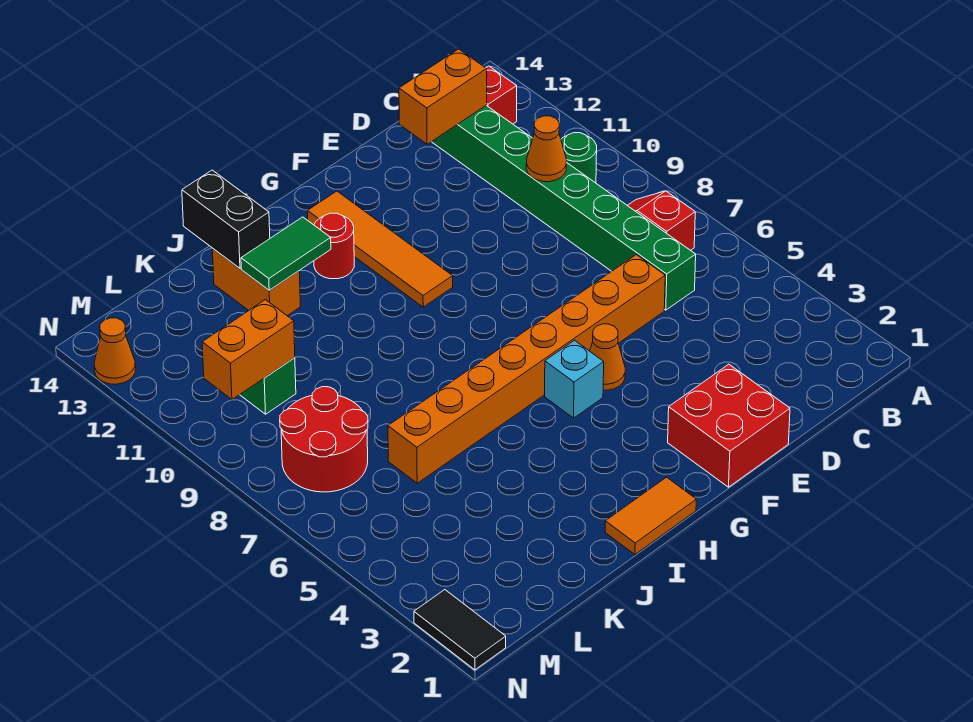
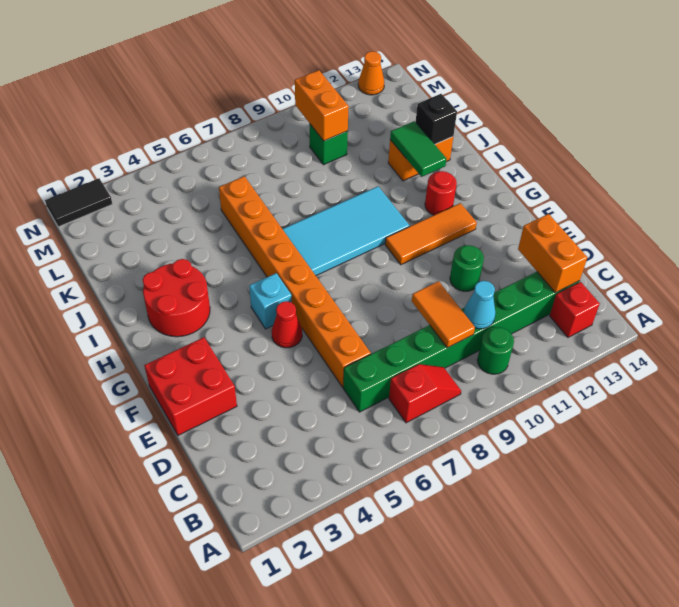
orange 1x1 cone [526,116,567,182] -> cyan 1x1 cone [464,281,496,329]
none -> green 1x1 round brick [450,245,484,291]
orange 1x1 cone [590,324,625,390] -> red 1x1 cone [272,301,302,348]
orange 1x4 tile [307,191,453,307] -> orange 1x3 tile [385,203,477,265]
orange 1x2 tile [605,477,696,555] -> orange 1x2 tile moved to [412,281,475,348]
none -> cyan 2x4 tile [283,186,409,276]
black 1x2 brick [182,170,270,268] -> black 1x1 brick [416,94,457,144]
red 2x2 round brick [280,387,368,492] -> red 2x2 round brick moved to [143,259,210,337]

